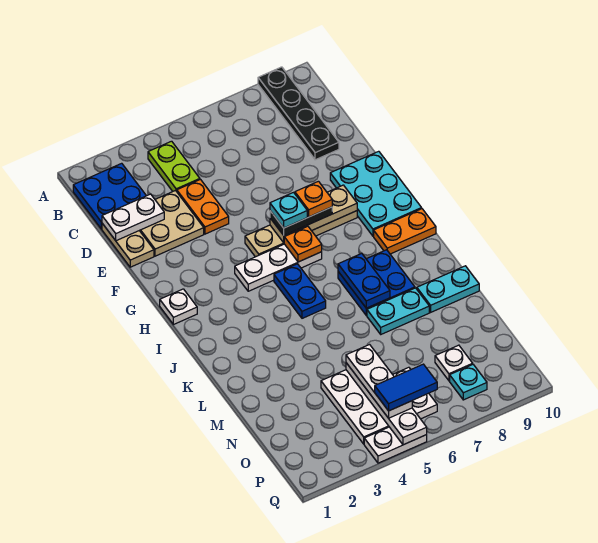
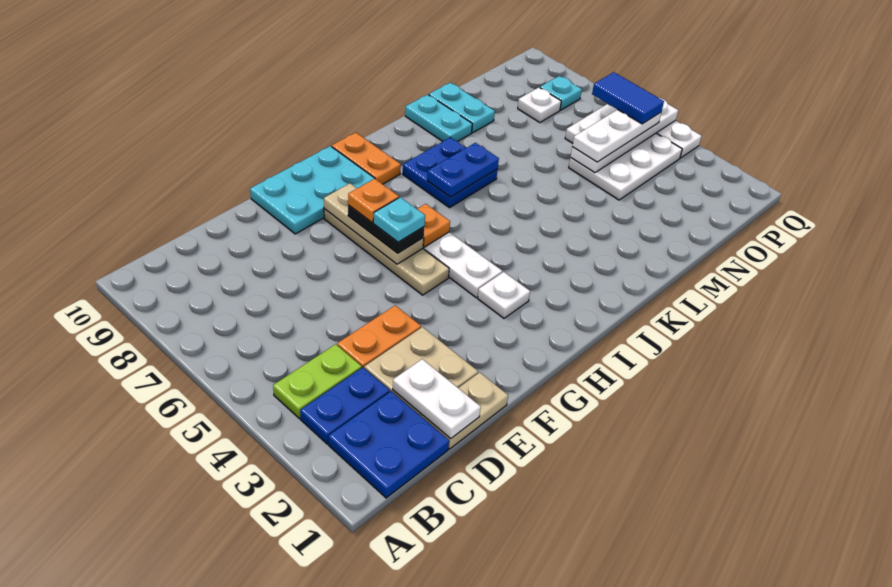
black 1x4 plate [258,67,339,160] -> none
white 1x1 plate [160,289,197,325] -> white 1x1 plate moved to [478,272,530,318]
blue 1x2 plate [274,264,326,318] -> blue 1x2 plate moved to [300,368,390,444]
cyan 1x2 plate [367,288,429,334] -> cyan 1x2 plate moved to [429,83,495,133]

